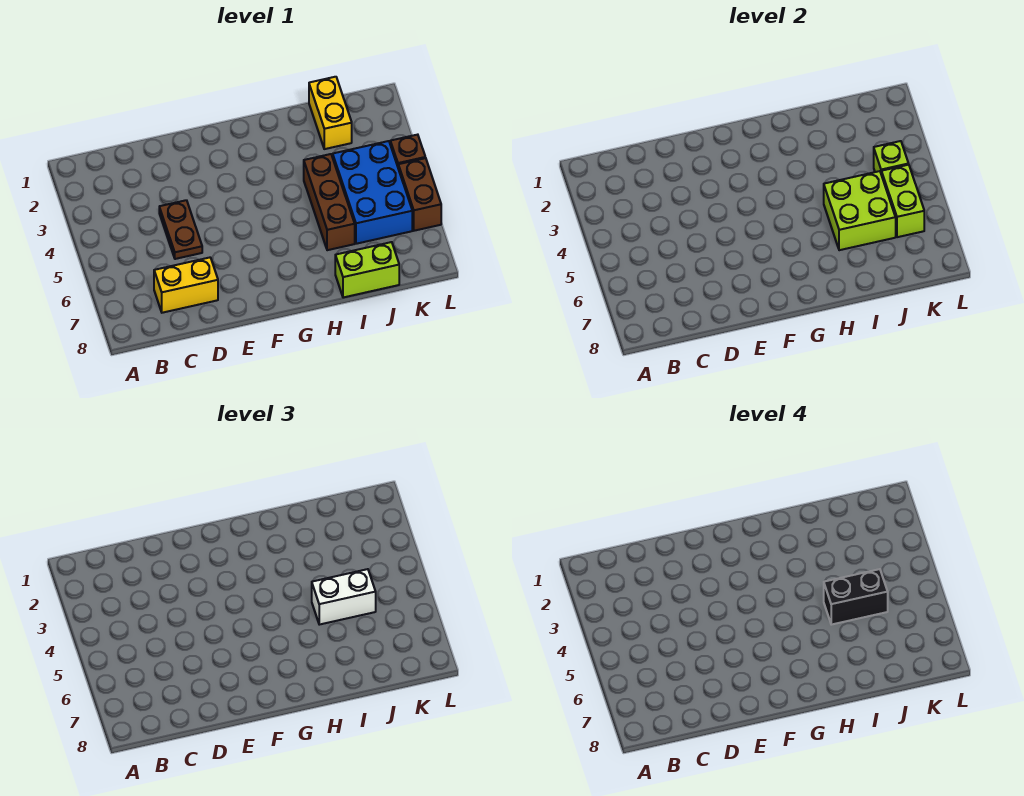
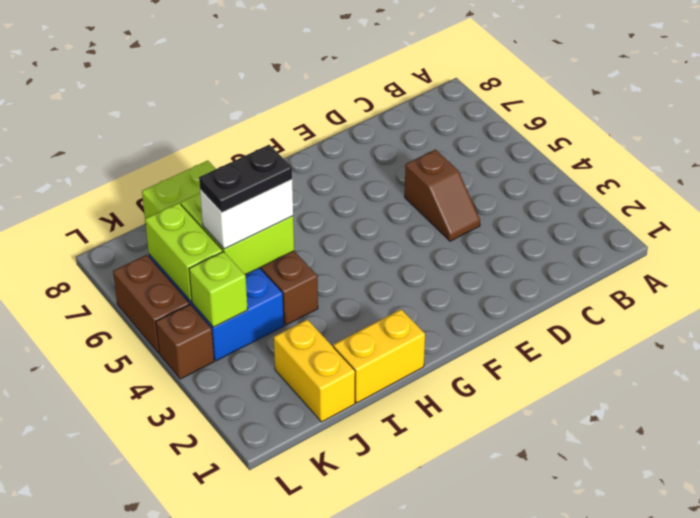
yellow 1x2 brick [154,258,218,313] -> yellow 1x2 brick moved to [333,309,425,403]
brown 1x2 plate [159,200,202,259] -> brown 1x2 slope [405,150,480,241]
black 1x2 brick [824,569,888,625] -> black 1x2 plate [199,145,292,212]

